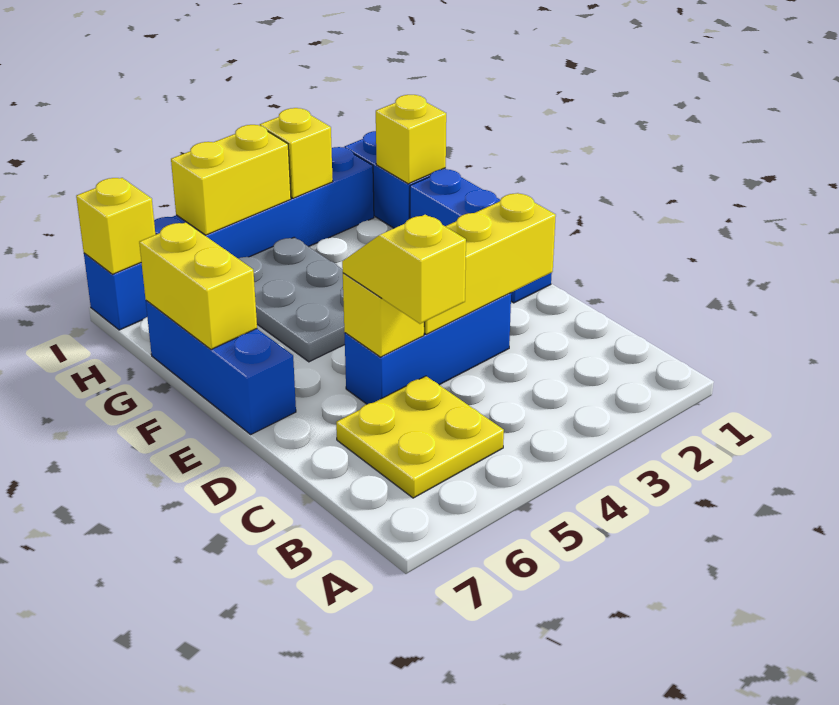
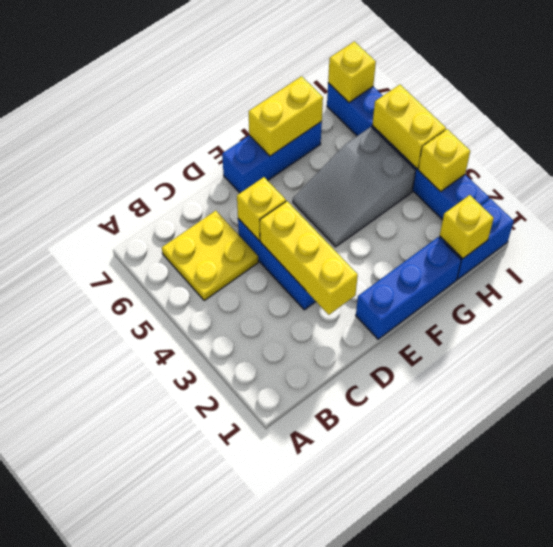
yellow 1x2 slope [342,215,466,324] -> none
grey 2x3 plate [238,237,345,362] -> grey 2x3 slope [293,127,416,247]

